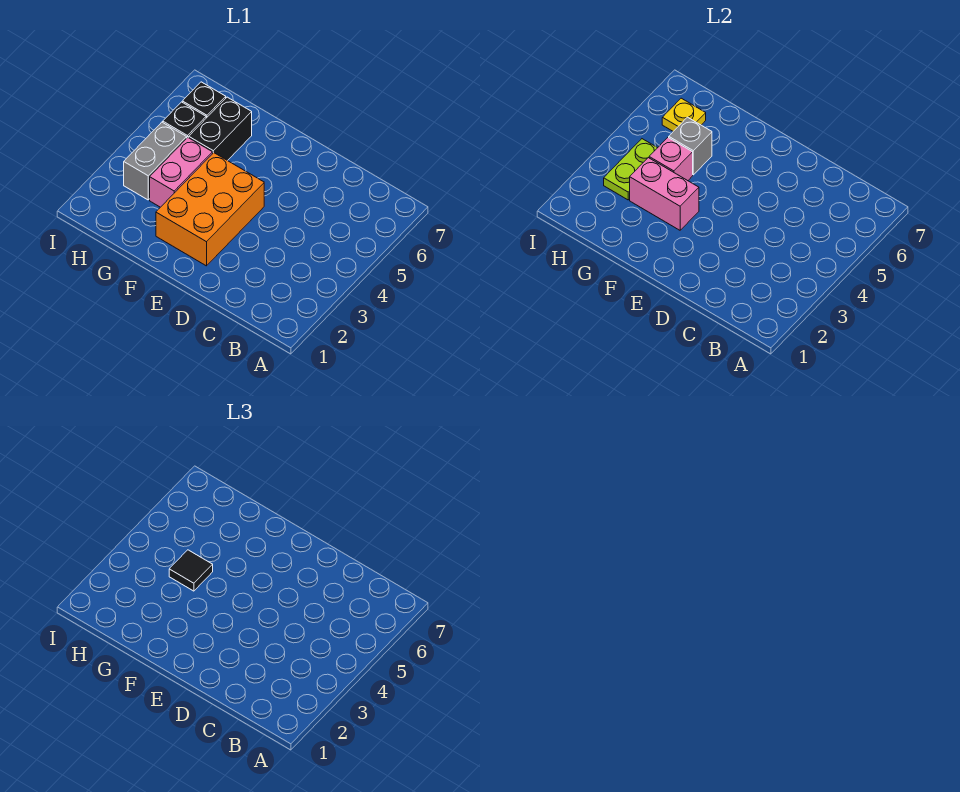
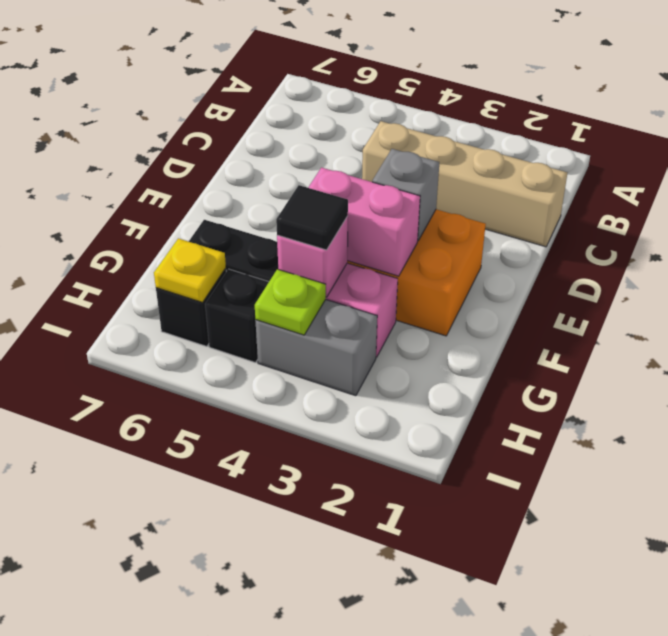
none -> tan 1x4 brick [362,121,567,247]
pink 1x2 brick [630,158,699,230] -> pink 1x2 brick turned to [308,168,420,276]
grey 1x1 brick [669,117,712,175] -> grey 1x1 brick moved to [372,149,439,240]
lime 1x2 plate [604,139,657,200] -> lime 1x1 plate [255,269,326,335]

